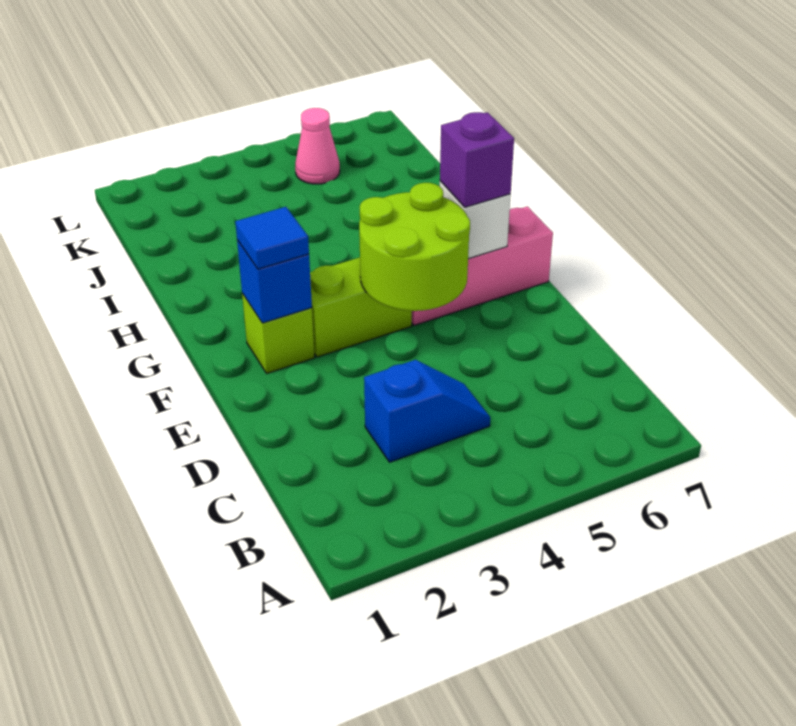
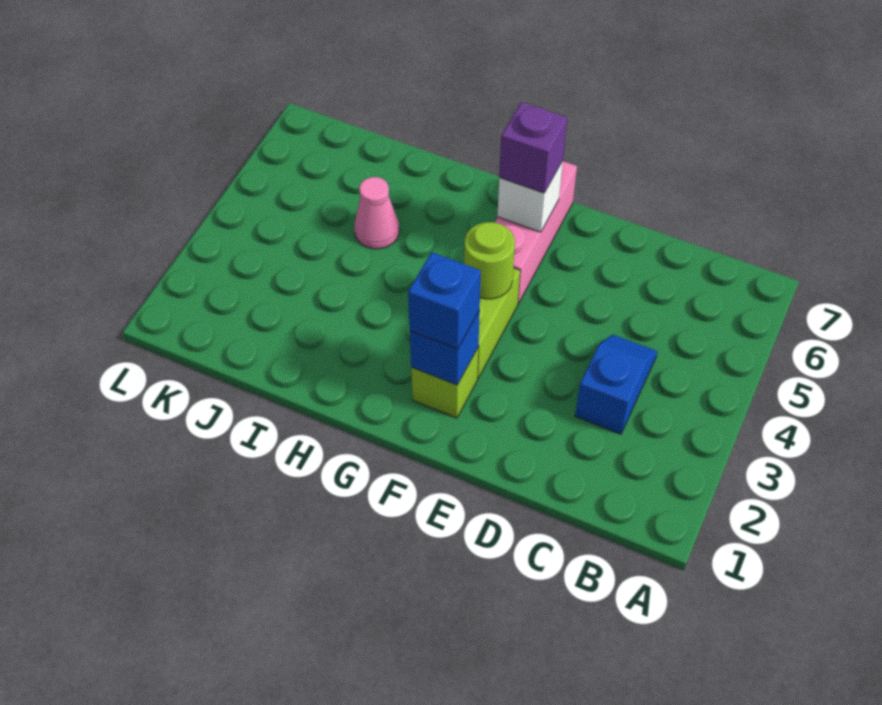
lime 2x2 round brick [359,183,470,311] -> lime 1x1 round brick [464,222,515,299]
blue 1x1 tile [235,207,309,269] -> blue 1x1 brick [408,252,481,349]
pink 1x1 cone [295,108,340,184] -> pink 1x1 cone moved to [354,177,399,249]

